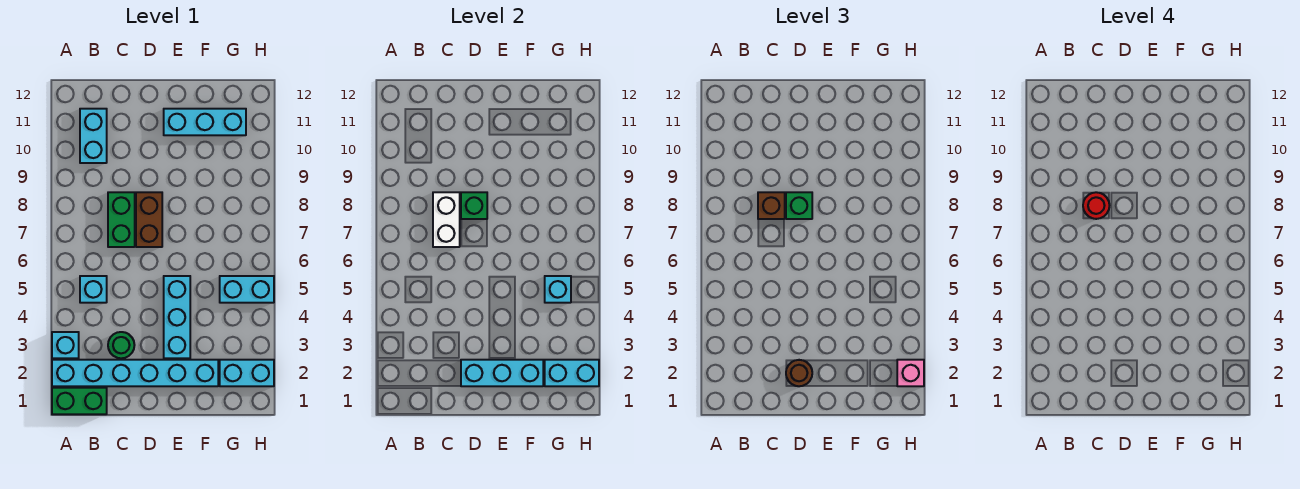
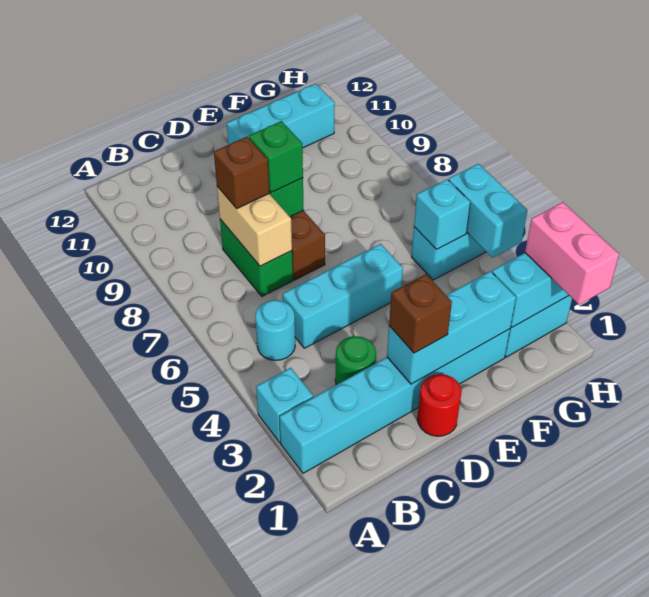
green 1x2 brick [52,388,107,414] -> none
cyan 1x1 brick [80,276,107,303] -> cyan 1x1 round brick [255,300,295,360]
cyan 1x2 brick [80,109,107,163] -> cyan 1x2 brick moved to [449,164,528,258]
white 1x2 brick [433,192,460,247] -> tan 1x2 brick [217,187,292,266]
red 1x1 round brick [1083,192,1109,219] -> red 1x1 round brick moved to [417,374,462,436]
brown 1x1 round brick [786,360,812,386] -> brown 1x1 brick [389,274,452,353]
cyan 1x3 brick [164,276,190,358] -> cyan 1x3 brick turned to [283,244,403,348]
pink 1x1 brick [897,360,924,386] -> pink 1x2 brick [525,202,619,305]

